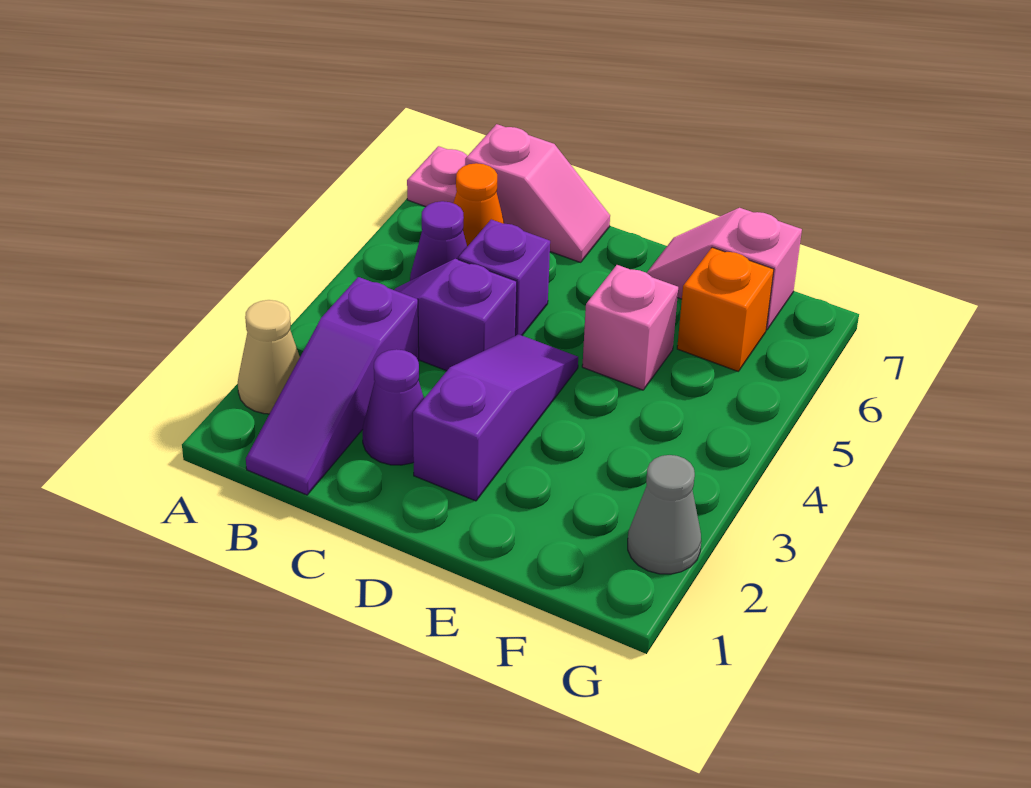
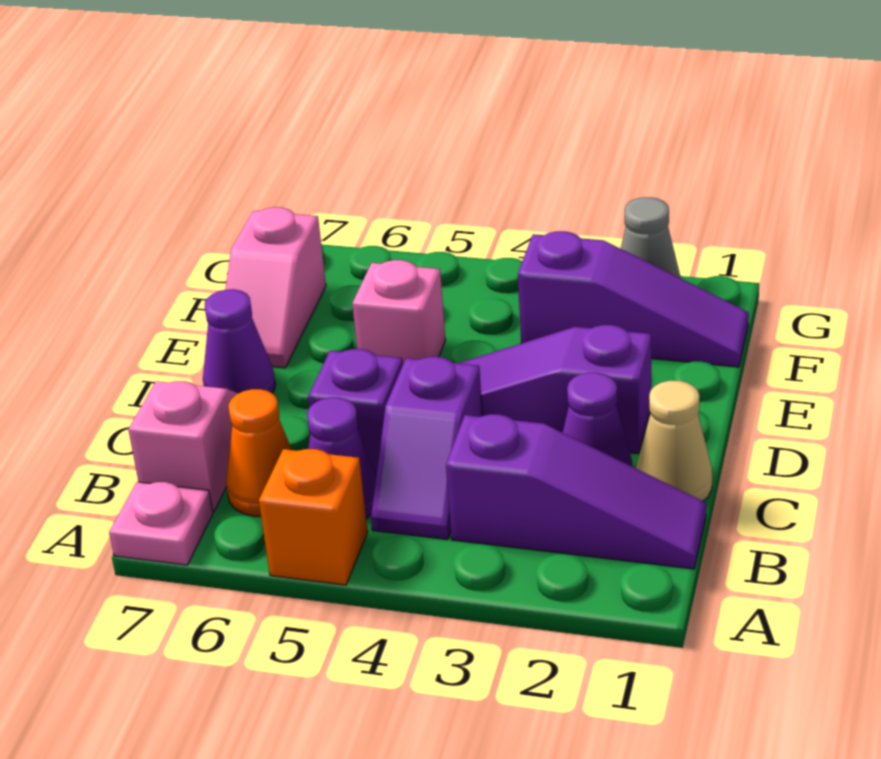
tan 1x1 cone [238,300,300,414] -> tan 1x1 cone moved to [636,381,712,501]
none -> purple 1x1 cone [203,289,276,393]
none -> purple 1x3 slope [518,231,749,367]
orange 1x1 brick [677,247,774,371] -> orange 1x1 brick moved to [259,449,367,585]

